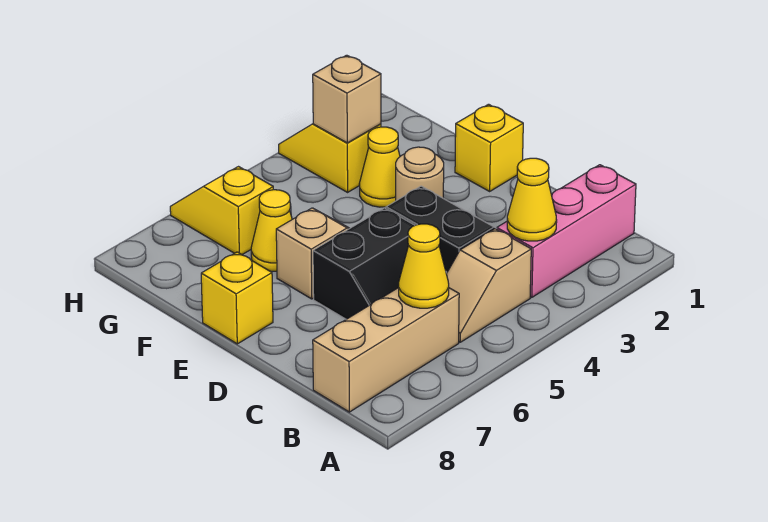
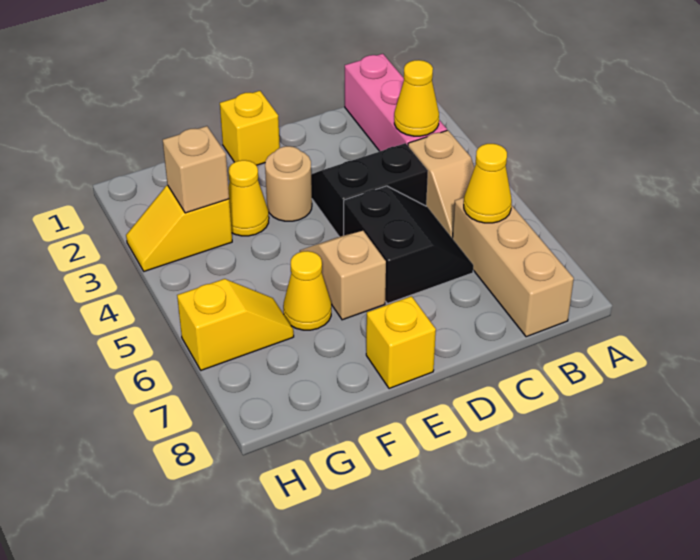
yellow 1x2 slope [170,167,273,255] -> yellow 1x2 slope turned to [177,279,294,370]

